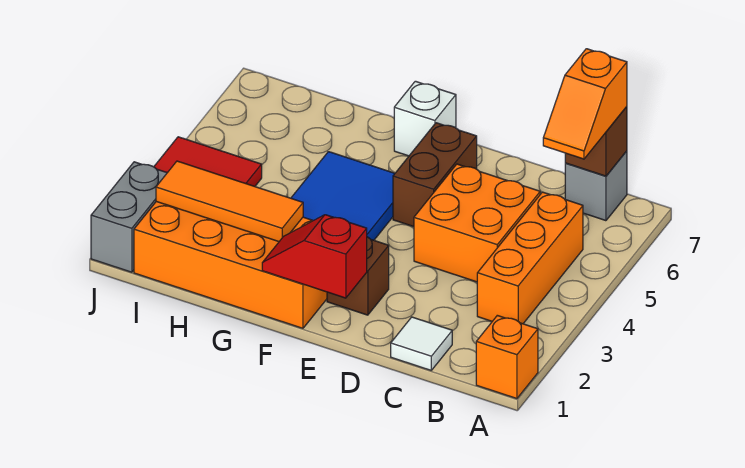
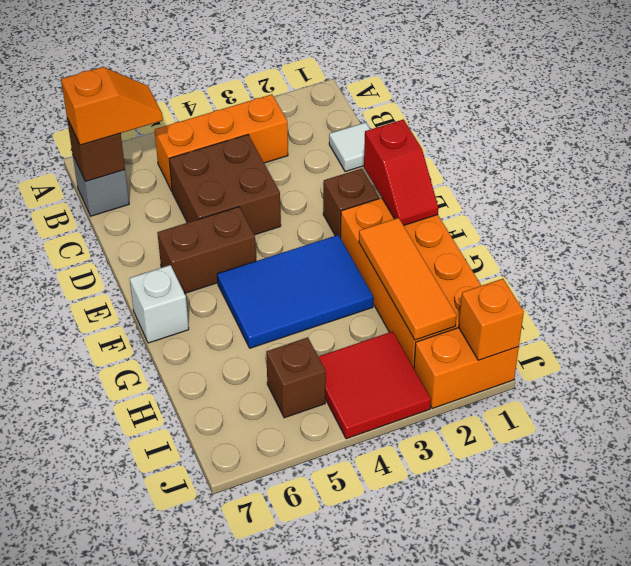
orange 1x1 brick [476,315,538,399] -> orange 1x1 brick moved to [459,279,524,360]
orange 2x2 brick [414,164,540,282] -> brown 2x2 brick [169,135,281,235]
none -> brown 1x1 brick [266,337,326,418]
grey 1x2 brick [91,162,167,272] -> orange 1x2 brick [414,328,519,409]

